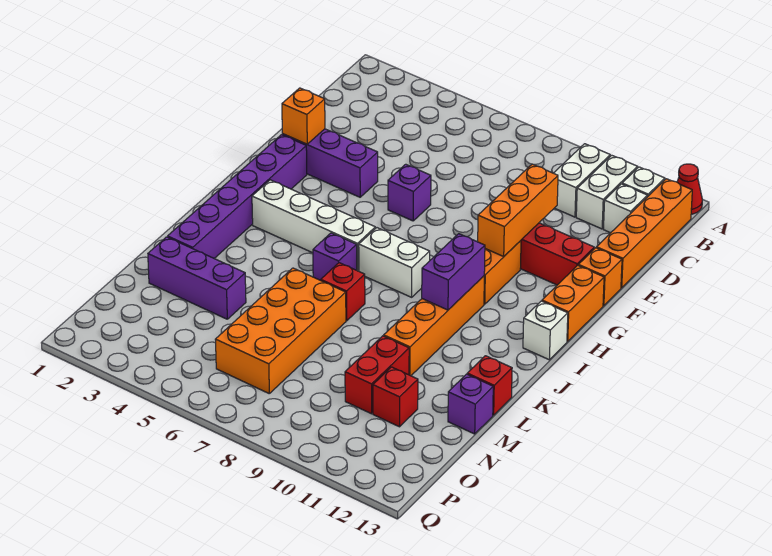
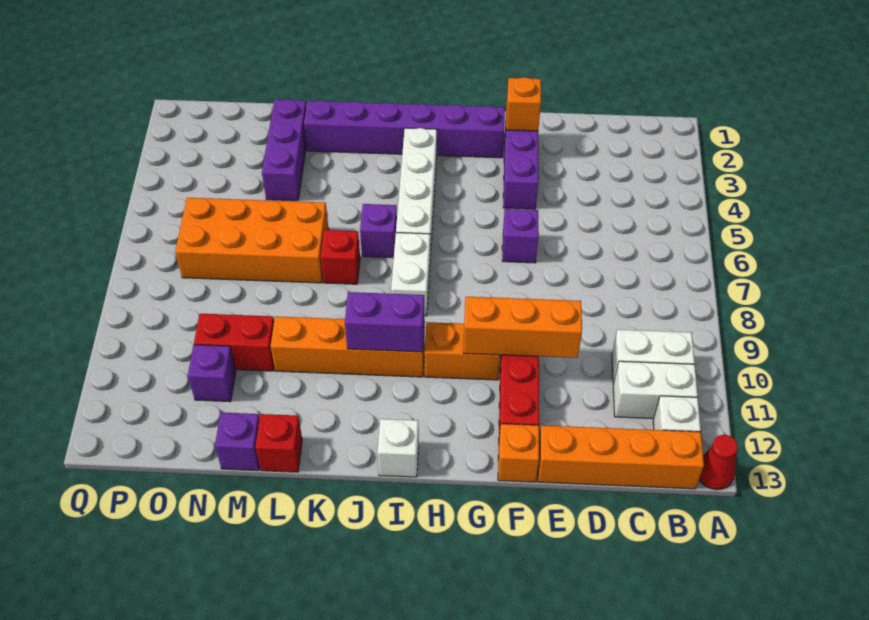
white 1x1 brick [604,184,647,233] -> none
orange 1x2 brick [542,265,604,342] -> none
red 1x1 brick [373,367,418,427] -> purple 1x1 brick [188,345,236,402]

